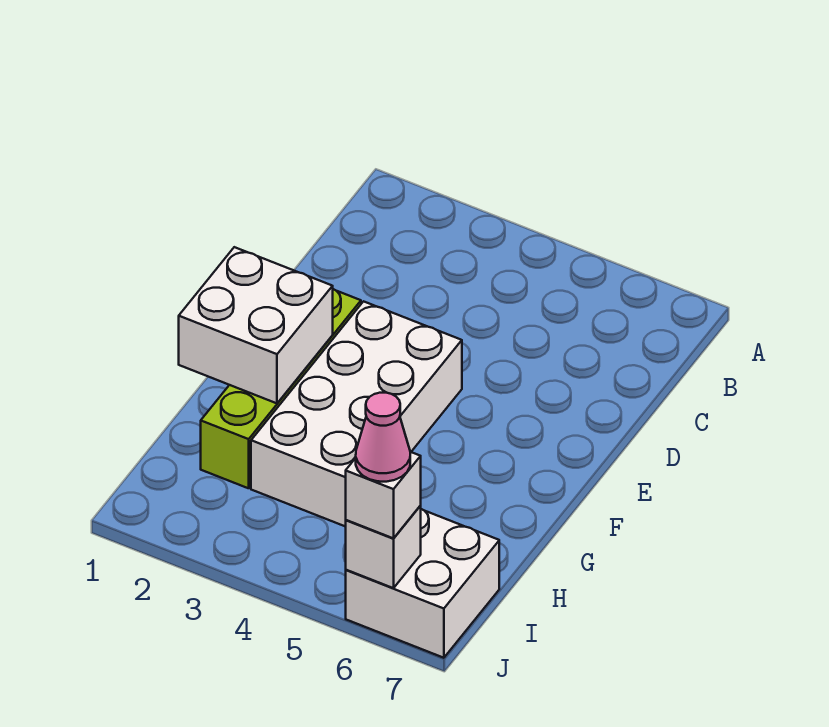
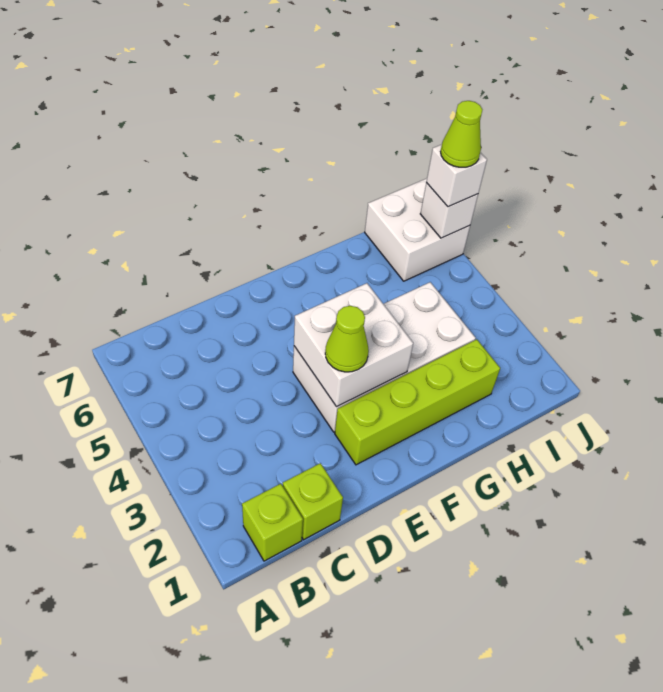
none -> lime 1x1 brick [242,484,303,561]
none -> lime 1x1 brick [283,463,343,540]
none -> lime 1x1 cone [325,306,369,372]
white 2x2 brick [179,247,333,403] -> white 2x2 brick moved to [294,283,413,407]
pink 1x1 cone [356,393,410,482] -> lime 1x1 cone [441,101,482,167]

